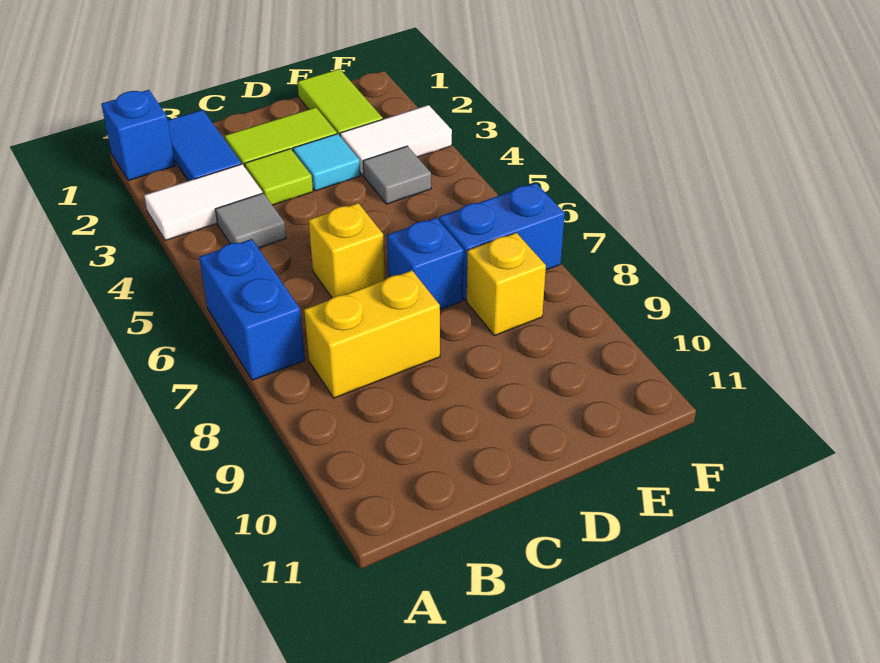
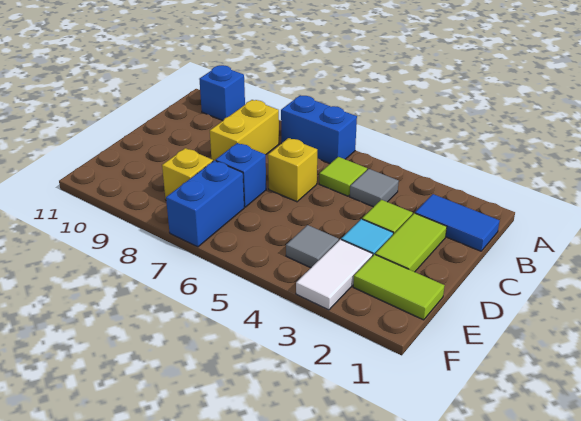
blue 1x1 brick [101,90,175,181] -> blue 1x1 brick moved to [199,65,245,120]
white 1x2 tile [144,164,263,240] -> none
none -> lime 1x1 tile [319,157,367,196]

